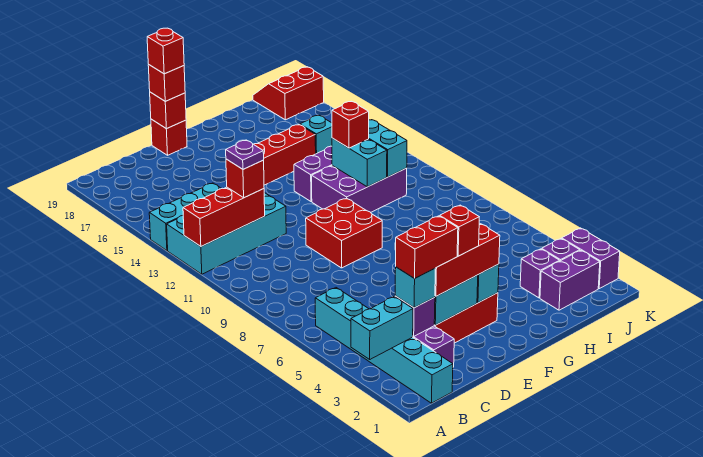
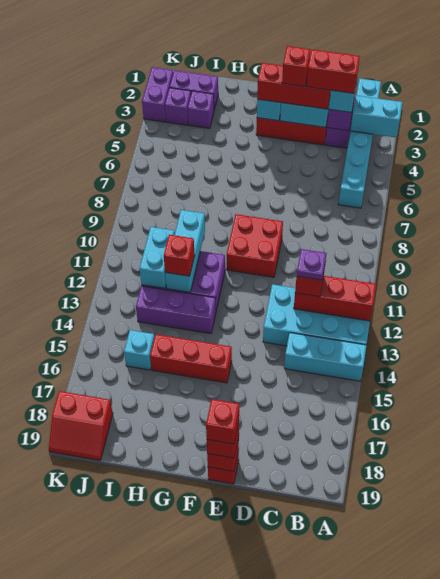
cyan 1x2 brick [332,138,387,187] -> cyan 1x3 brick [165,210,205,292]

